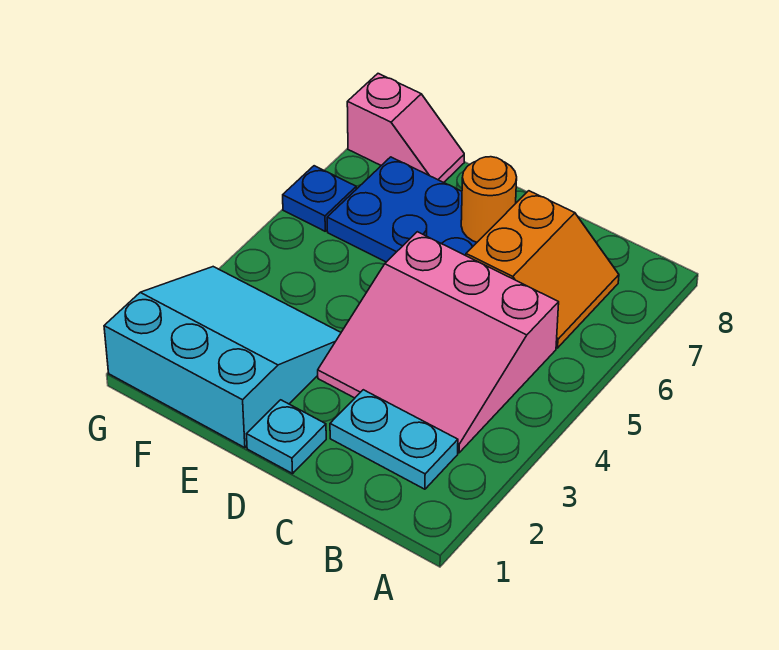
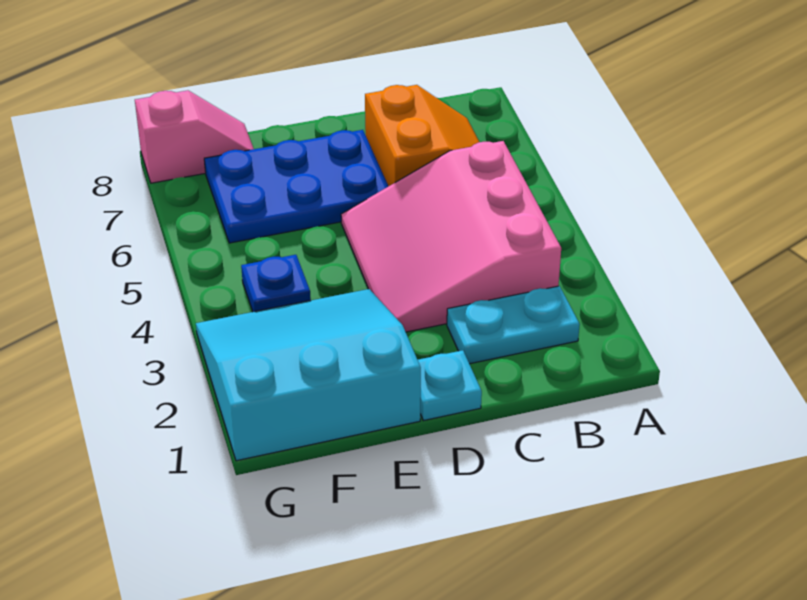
pink 3x3 slope [318,232,559,453] -> pink 3x3 slope turned to [341,141,561,332]
orange 1x1 round brick [461,157,517,242] -> none
blue 1x1 plate [283,166,356,231] -> blue 1x1 plate moved to [241,255,311,312]

